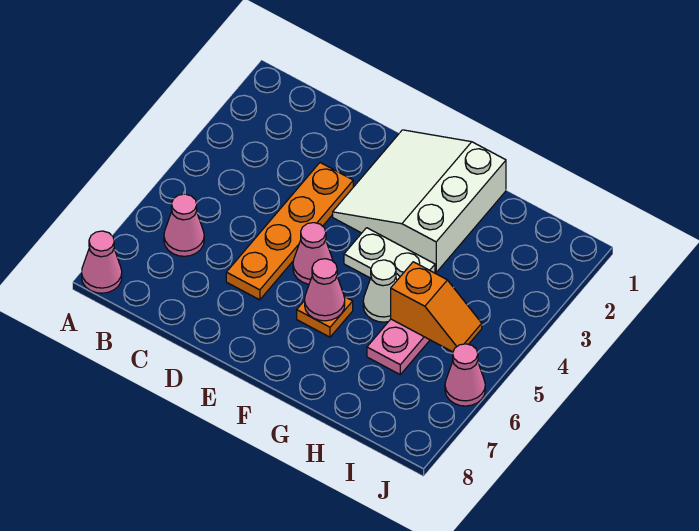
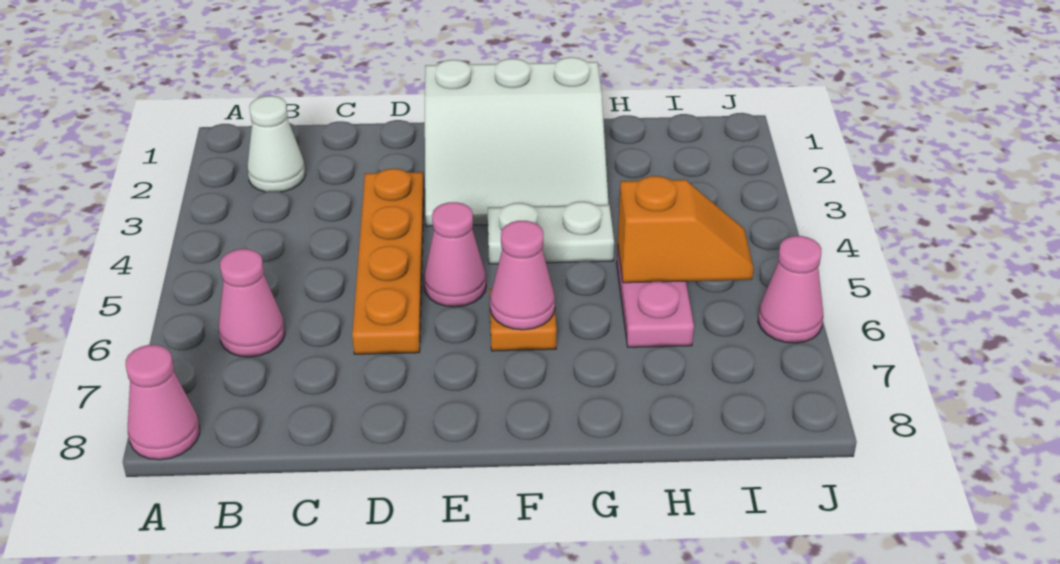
white 3x3 slope [333,130,506,272] -> white 3x3 slope turned to [425,57,609,226]
white 1x1 cone [363,260,397,322] -> white 1x1 cone moved to [247,96,305,192]

